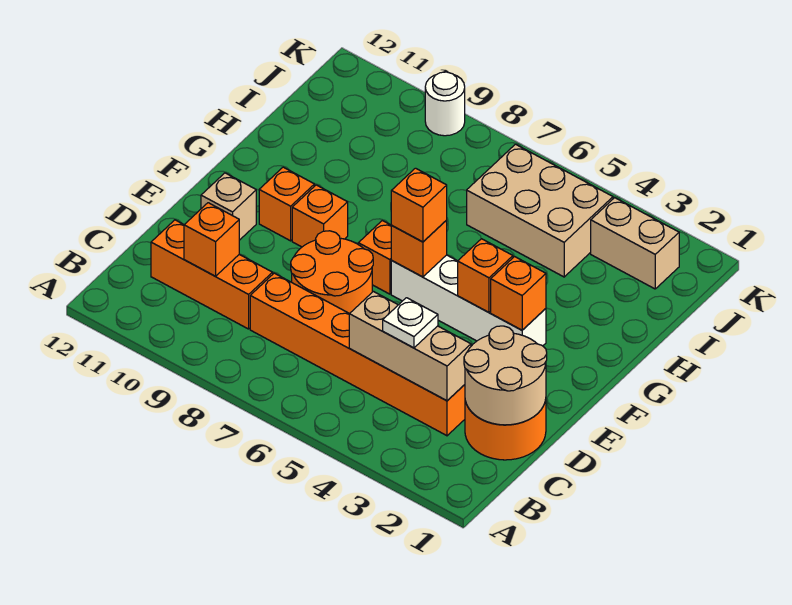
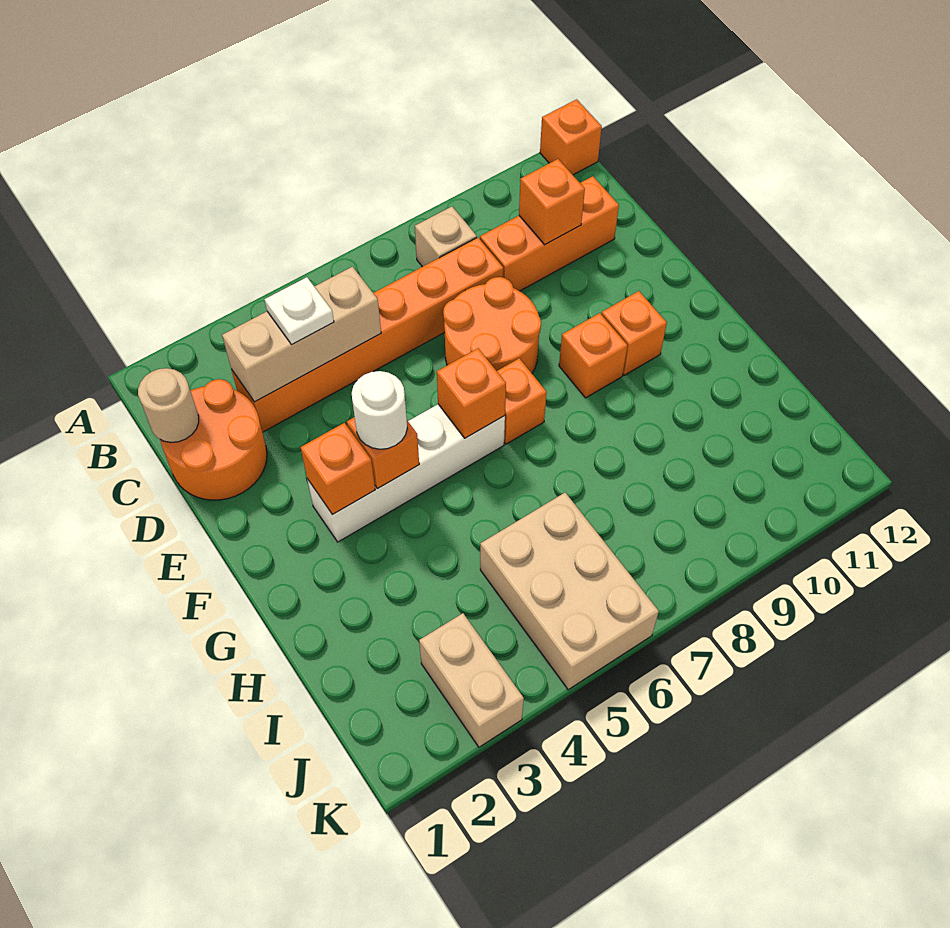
tan 2x2 round brick [464,326,547,425] -> tan 1x1 round brick [138,368,199,442]
tan 1x1 brick [201,173,256,240] -> tan 1x1 brick moved to [415,207,477,267]
orange 1x1 brick [391,168,447,242] -> orange 1x1 brick moved to [540,99,602,175]
tan 2x3 brick [467,144,613,277] -> tan 2x3 brick turned to [480,493,659,690]
tan 1x2 brick [591,198,679,289] -> tan 1x2 brick turned to [419,613,524,747]
white 1x1 round brick [425,72,465,136] -> white 1x1 round brick moved to [352,371,407,449]

